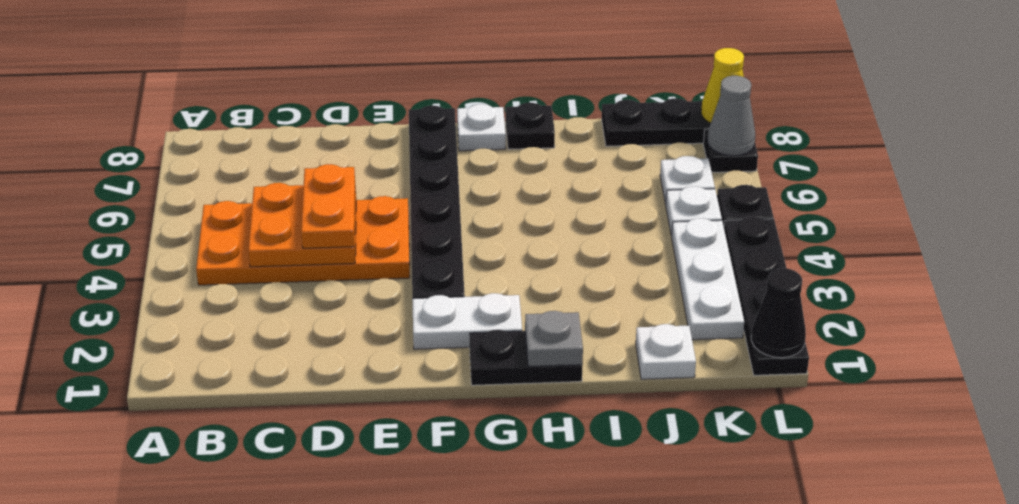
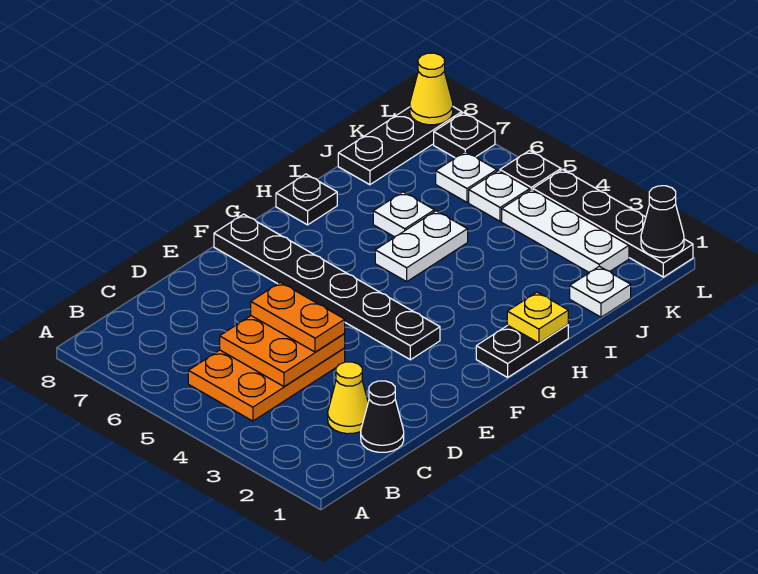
orange 2x4 plate [196,196,410,285] -> orange 2x3 plate [188,348,345,421]
none -> black 1x1 cone [361,381,404,452]
none -> yellow 1x1 cone [328,362,368,434]
white 1x2 plate [412,293,522,349] -> white 1x2 plate moved to [375,211,468,282]
white 1x1 plate [457,104,506,151] -> white 1x1 plate moved to [373,192,434,237]
grey 1x1 plate [525,311,583,367] -> yellow 1x1 plate [507,292,568,343]
grey 1x1 cone [708,76,755,156] -> none

